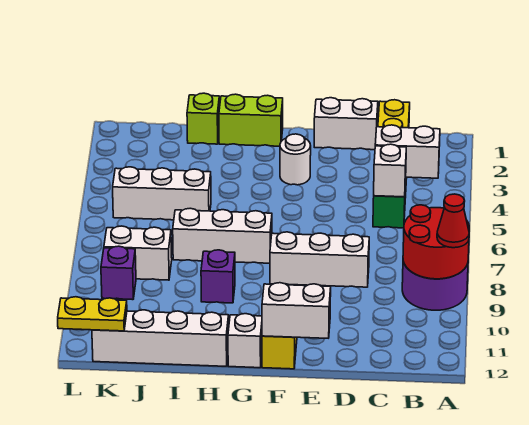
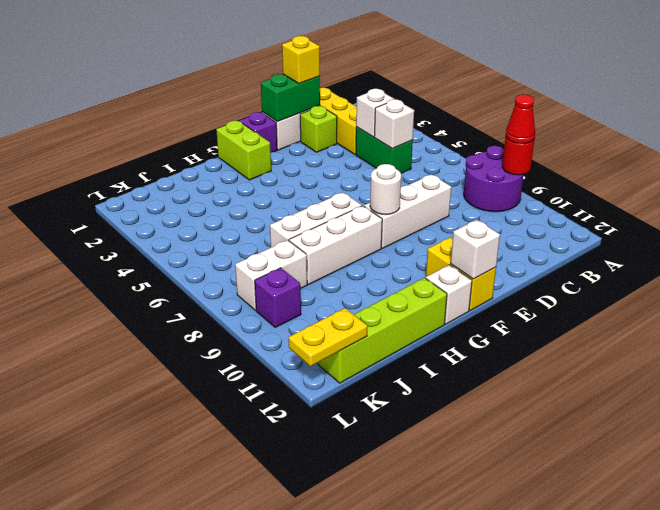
red 2x2 round brick [403,205,469,279] -> red 1x1 round brick [502,137,535,175]
white 1x2 brick [375,125,440,178] -> white 1x1 brick [356,89,394,137]
none -> green 1x2 brick [261,74,320,122]
none -> yellow 1x1 brick [282,36,320,84]
white 1x2 brick [262,283,331,338] -> white 1x1 brick [451,220,500,279]
white 1x1 round brick [280,134,311,185] -> white 1x1 round brick moved to [370,164,401,215]
lime 1x2 brick [219,94,283,146] -> lime 1x2 brick turned to [216,121,271,180]
purple 1x1 brick [201,250,235,303] -> purple 1x1 brick moved to [240,112,277,152]
white 1x4 brick [92,310,229,366] -> lime 1x4 brick [318,278,447,383]
lime 1x1 brick [187,93,220,144] -> lime 1x1 brick moved to [300,106,337,152]
white 1x3 brick [113,167,211,220] -> white 1x3 brick moved to [289,206,382,285]

